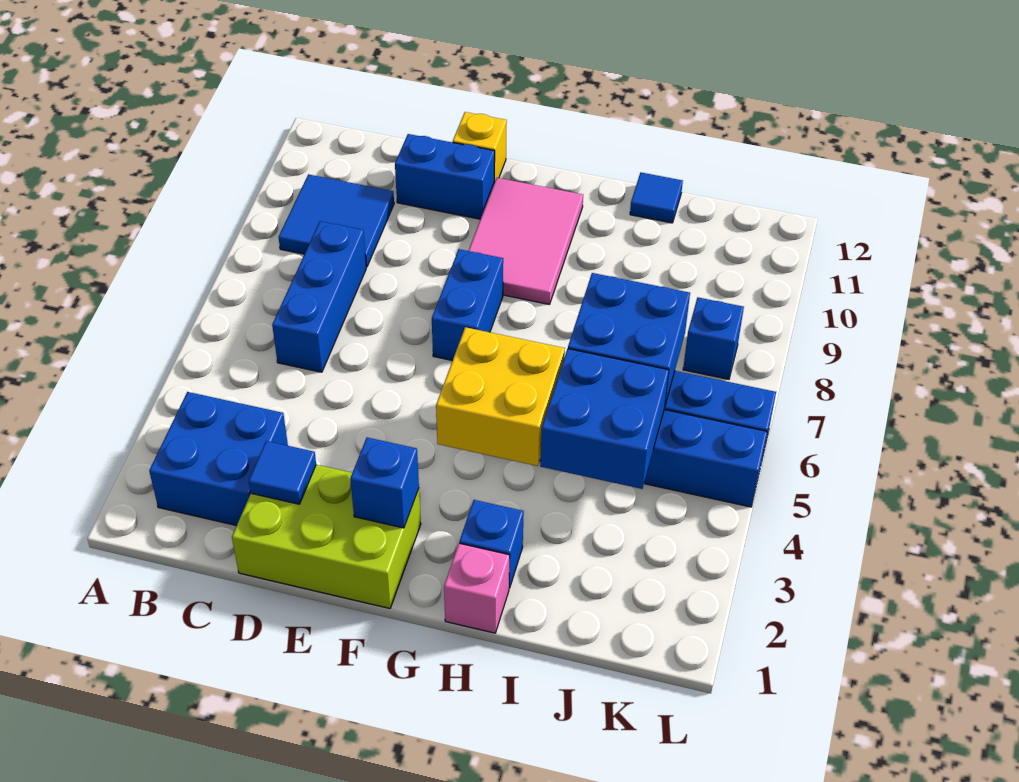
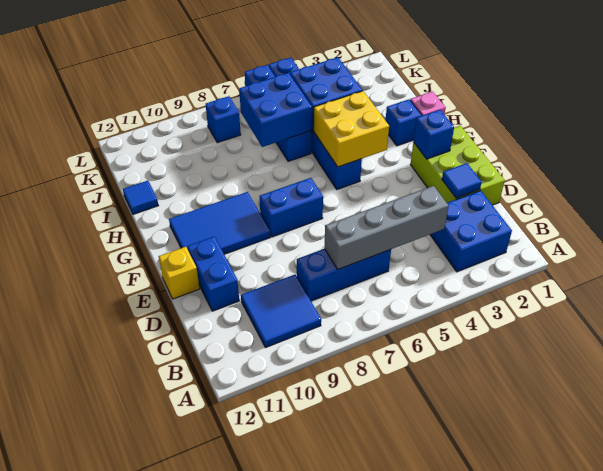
none -> grey 1x4 brick [324,186,449,269]
pink 2x3 tile [469,178,583,304] -> blue 2x3 tile [169,192,270,254]

